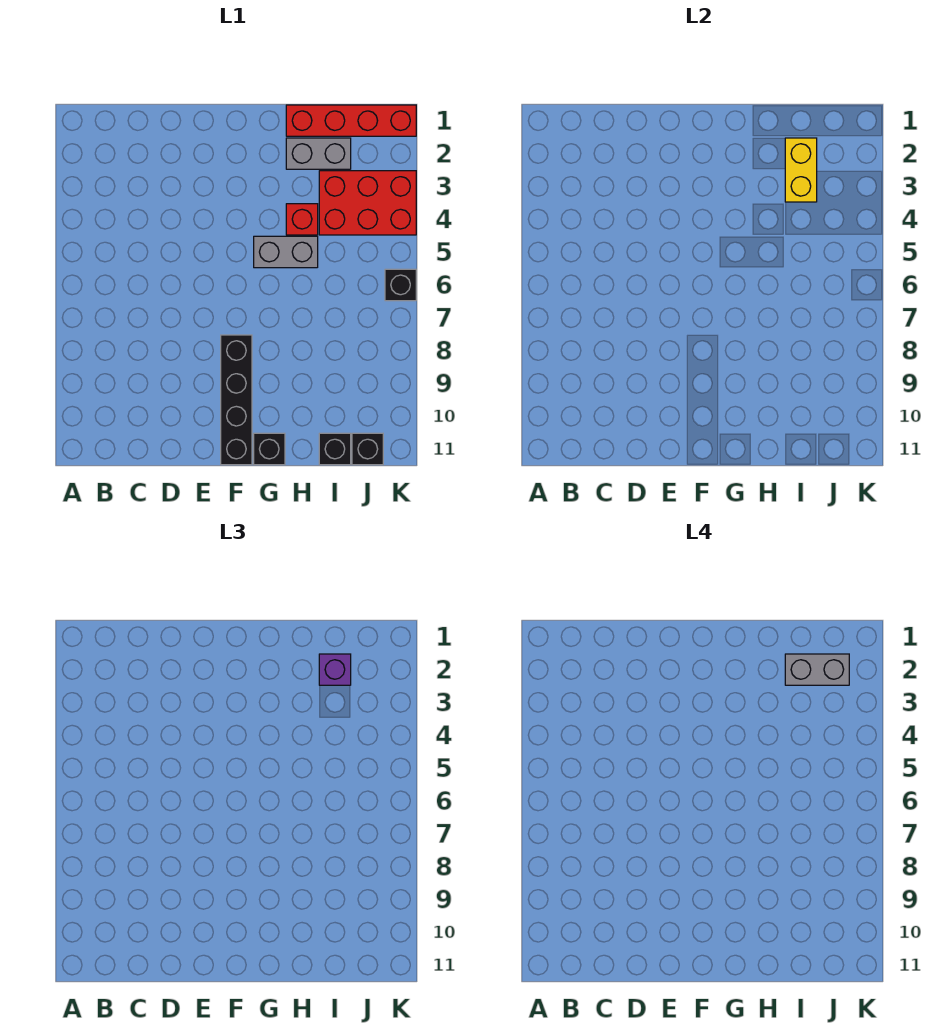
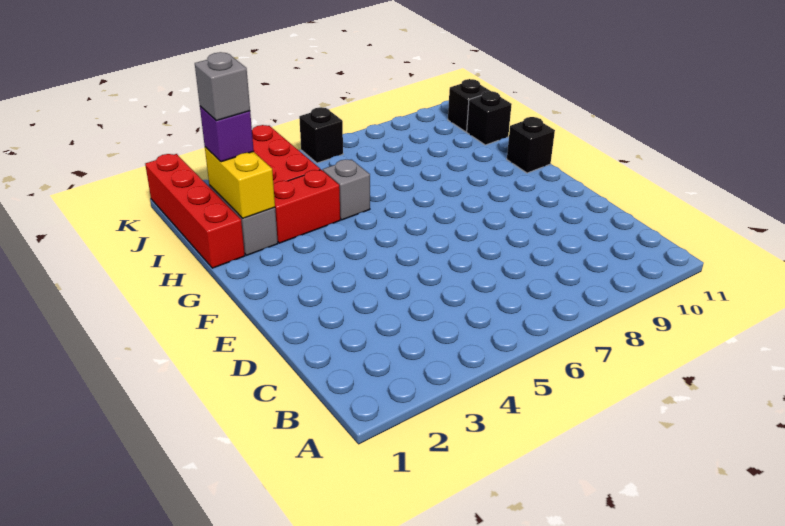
black 1x4 brick [221,335,252,465] -> none
grey 1x2 brick [254,236,318,268] -> grey 1x1 brick [323,159,370,220]
red 1x1 brick [286,204,318,235] -> red 1x2 brick [273,170,340,243]
yellow 1x2 brick [785,138,817,202] -> yellow 1x2 brick turned to [205,147,275,218]
grey 1x2 brick [785,654,849,685] -> grey 1x1 brick [195,52,250,121]

